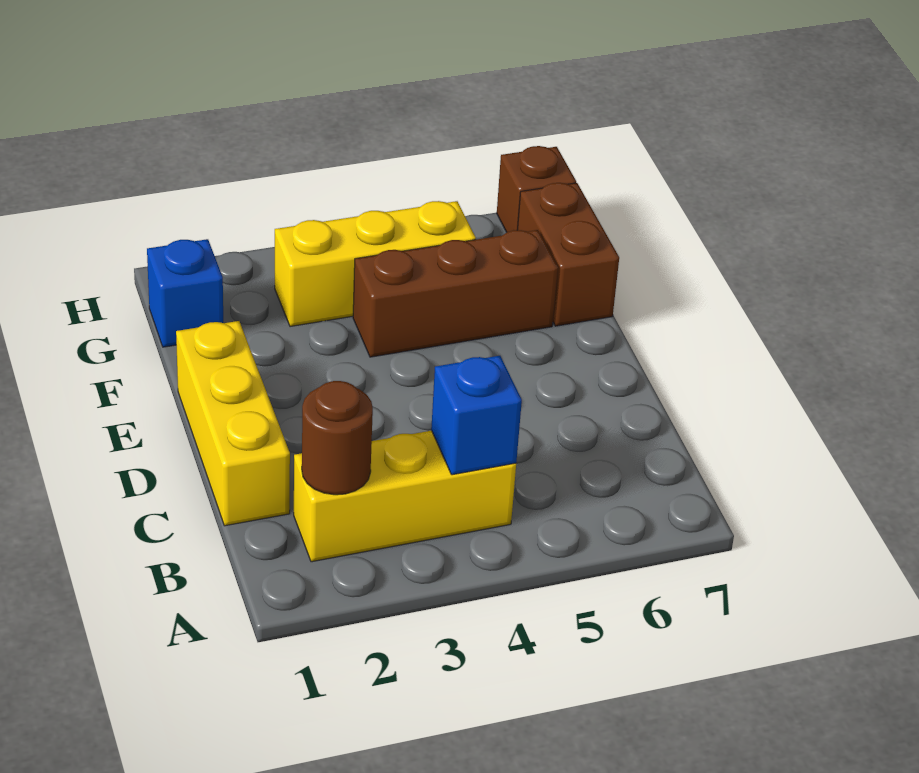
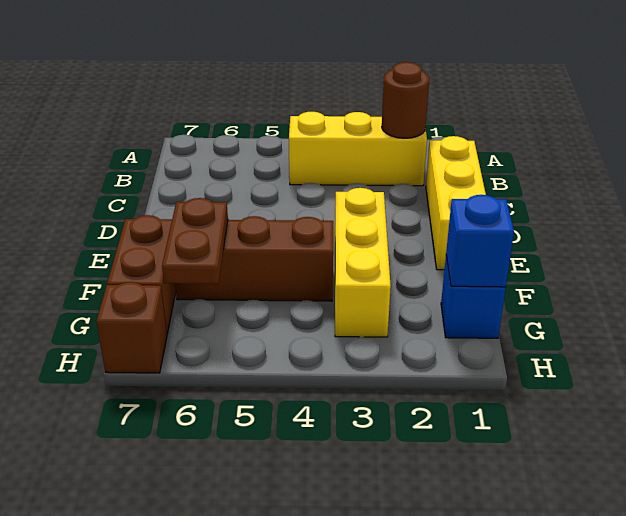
blue 1x1 brick [431,356,522,475] -> blue 1x1 brick moved to [446,195,514,287]
none -> brown 1x2 plate [162,198,228,284]
yellow 1x3 brick [275,201,476,327] -> yellow 1x3 brick turned to [335,188,391,337]

